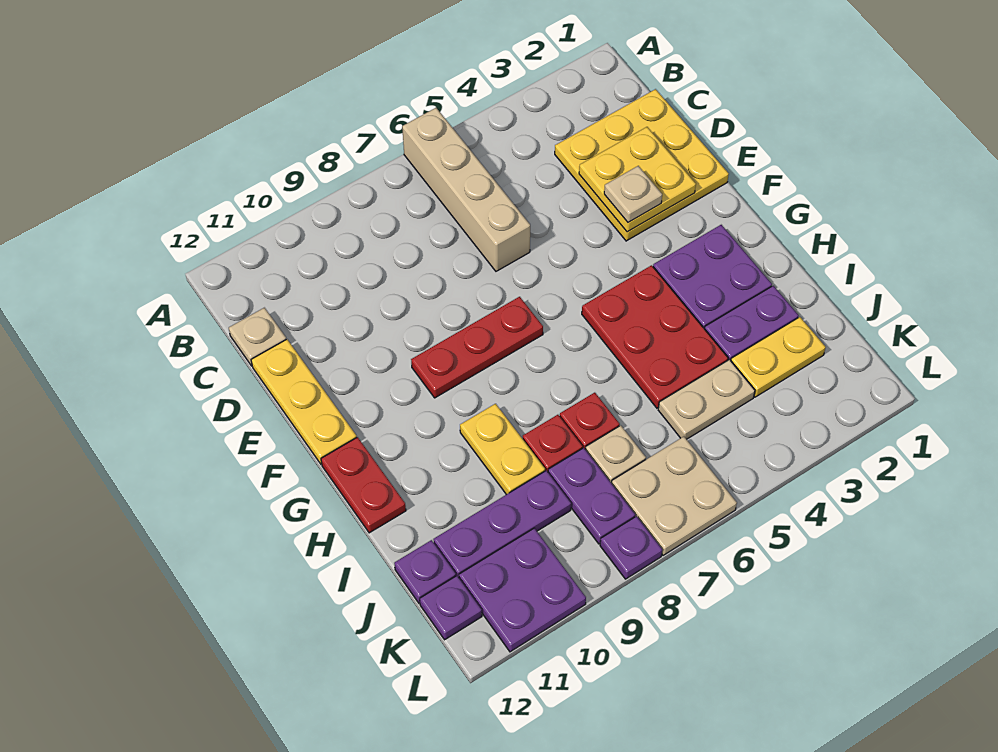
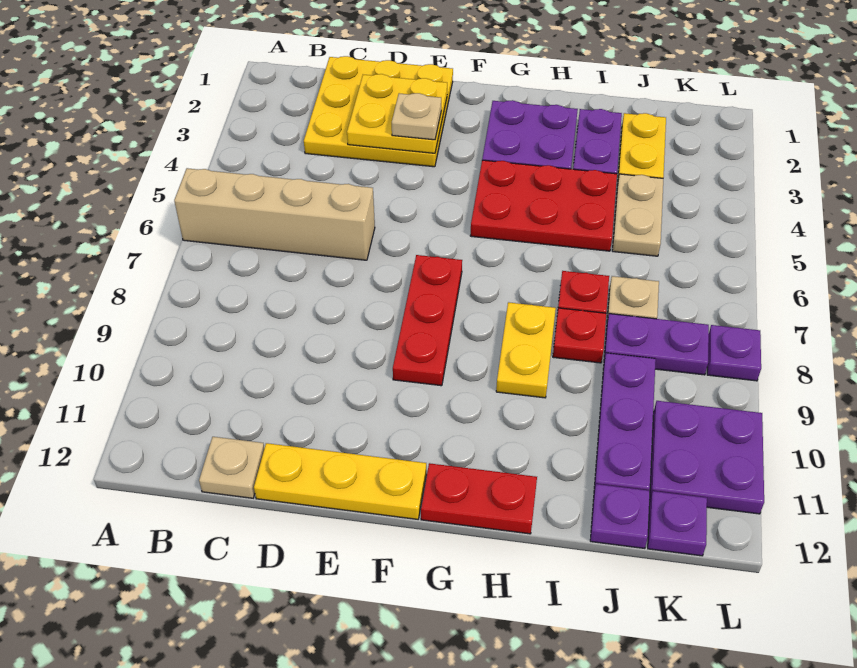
yellow 1x2 plate [460,404,545,495] -> yellow 1x2 plate turned to [496,302,556,398]
tan 2x2 plate [612,437,737,555] -> none

